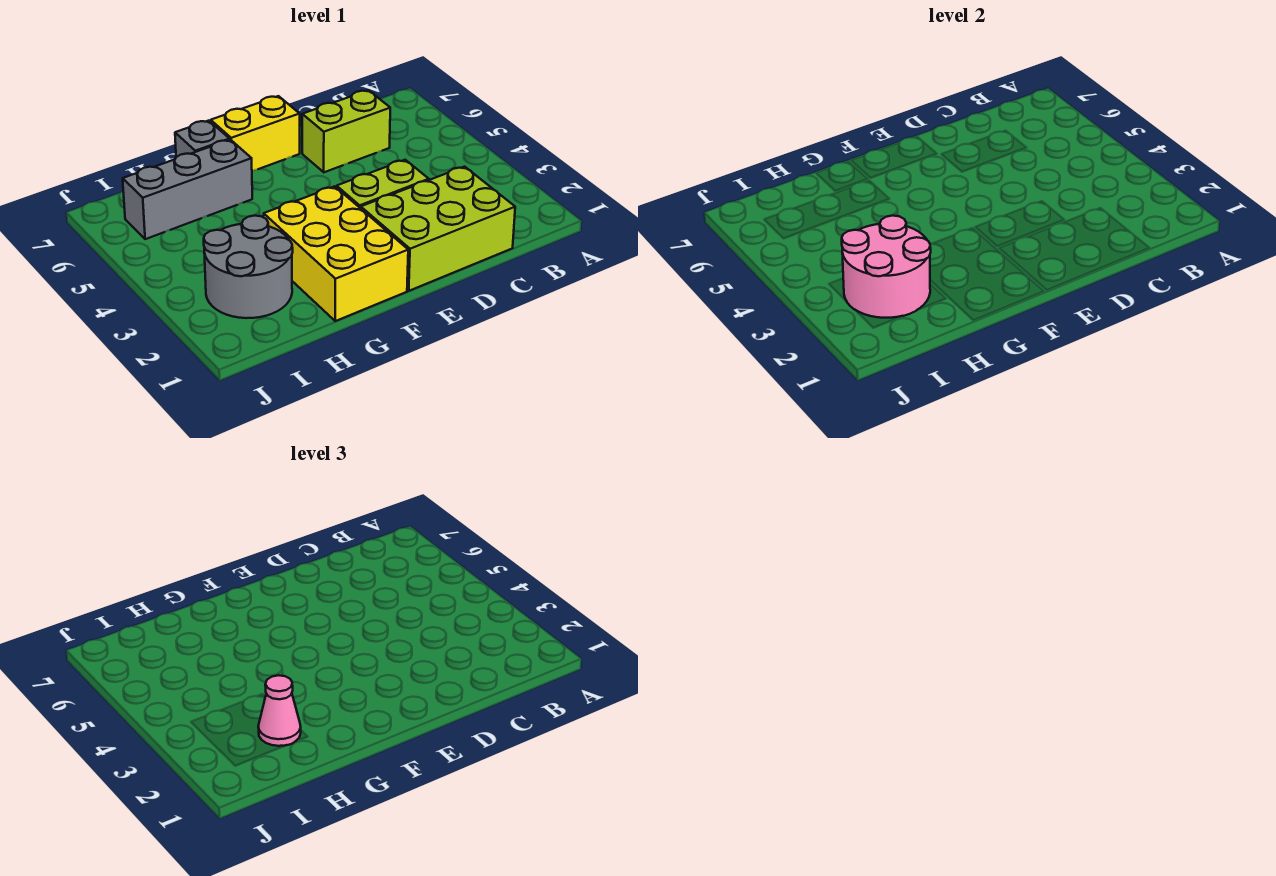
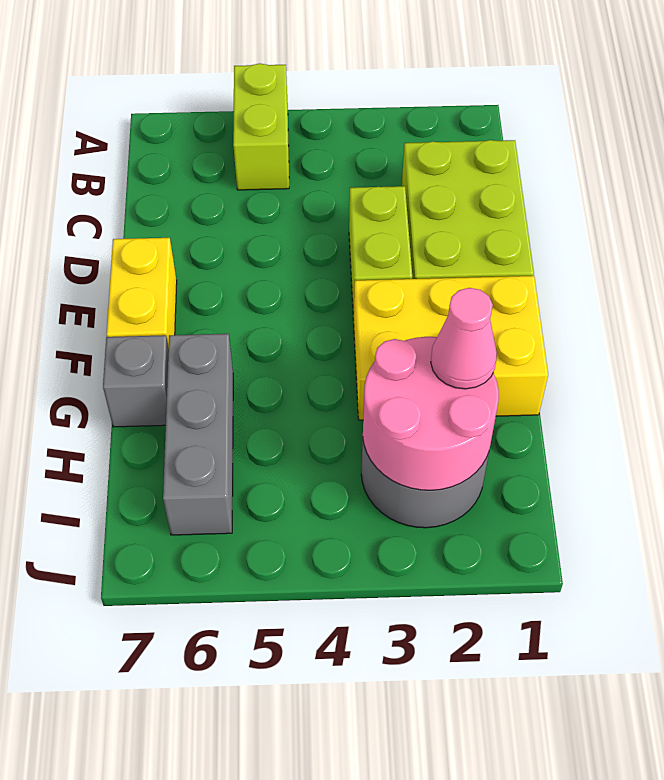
lime 1x2 brick [302,90,390,172] -> lime 1x2 brick moved to [233,63,289,190]

